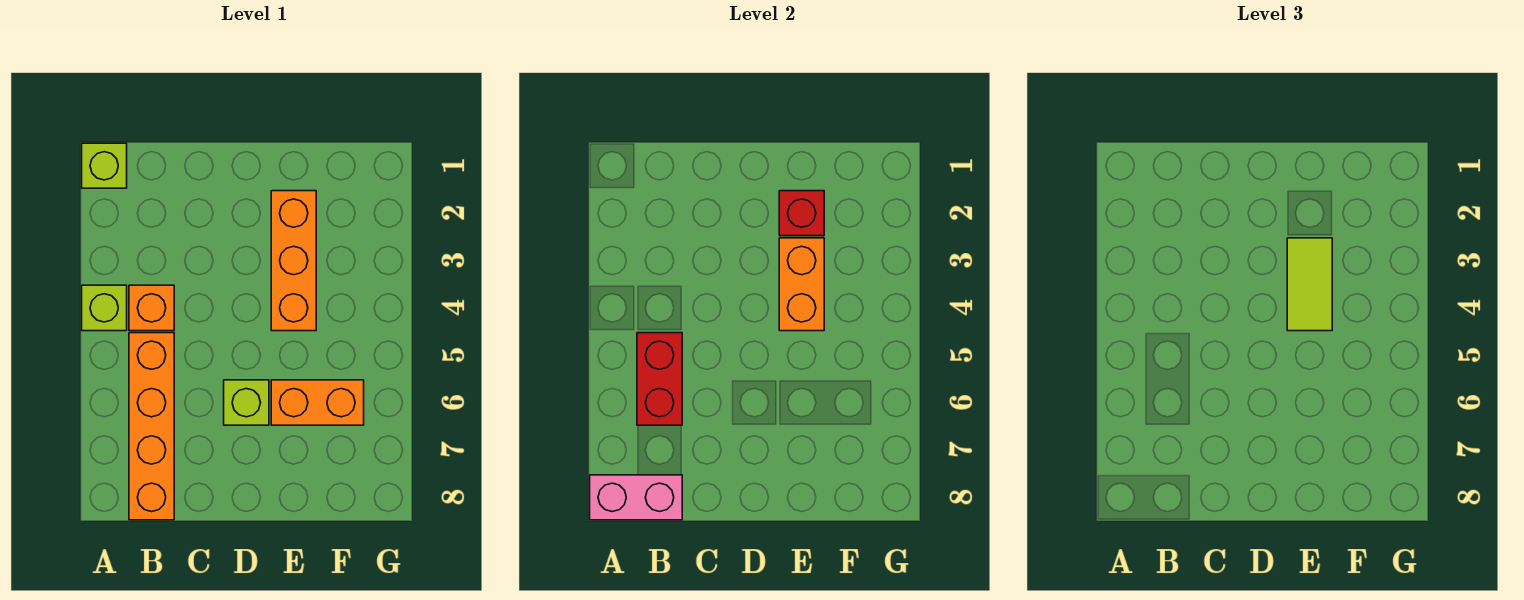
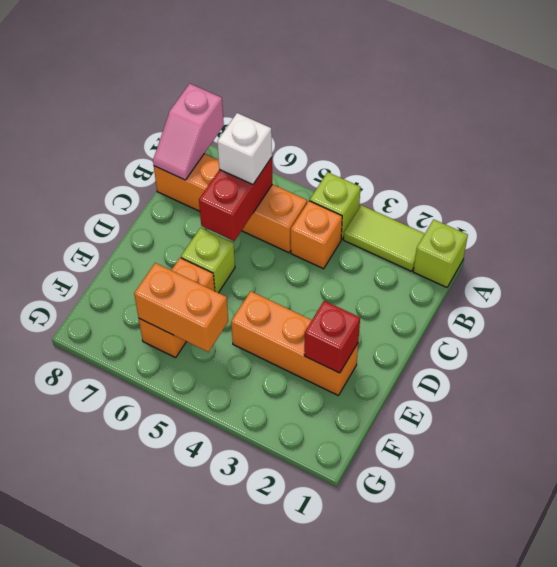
pink 1x2 brick [590,475,682,520] -> pink 1x2 slope [153,84,224,180]
red 1x2 brick [637,333,682,425] -> red 1x2 brick turned to [199,157,272,241]
none -> white 1x1 brick [217,113,272,184]
orange 1x2 brick [779,238,824,331] -> orange 1x2 brick moved to [134,263,228,352]
lime 1x2 tile [1287,238,1332,331] -> lime 1x2 tile moved to [344,205,425,271]

